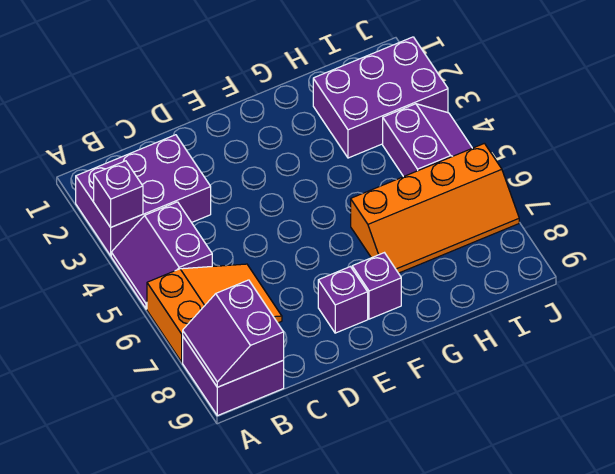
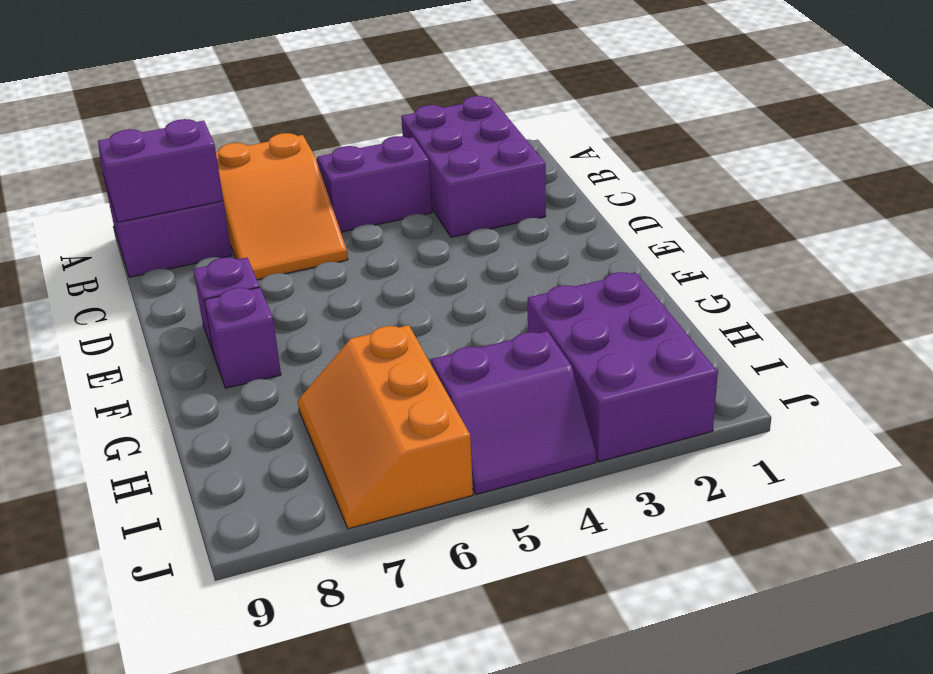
purple 1x1 brick [94,161,143,227] -> none
orange 2x4 slope [351,143,519,273] -> orange 2x3 slope [298,325,473,529]

